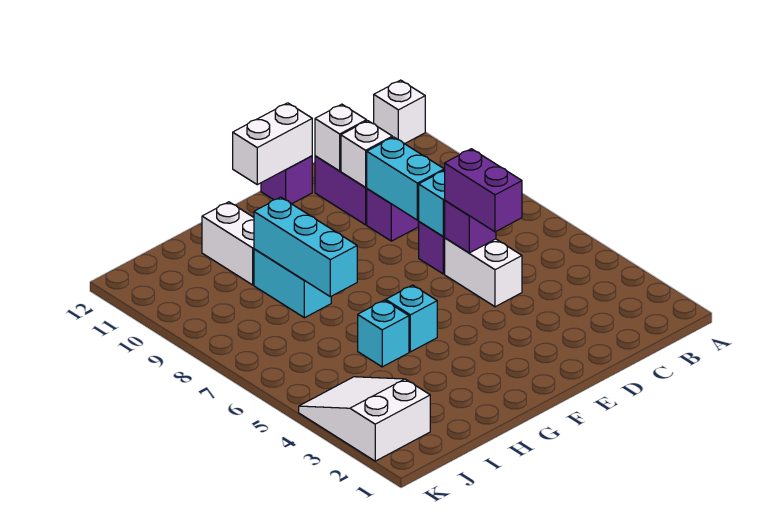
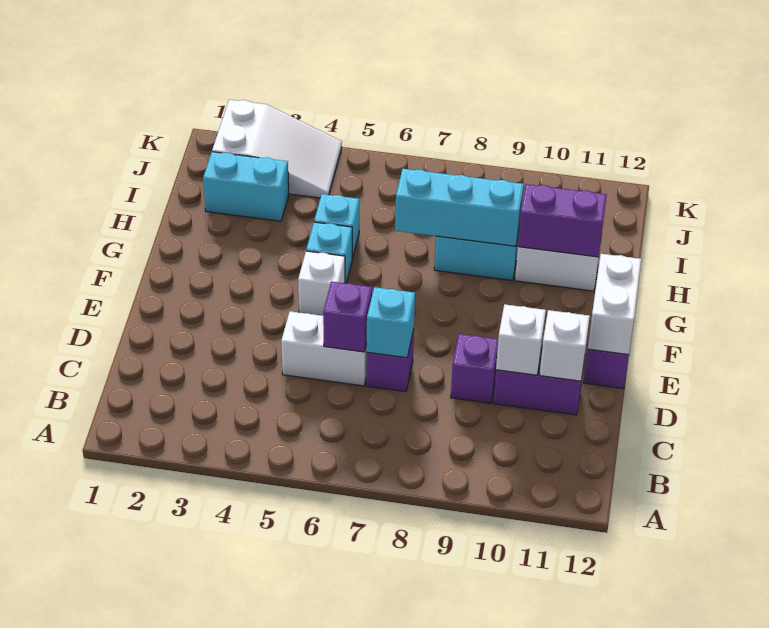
white 1x1 brick [374,80,425,144] -> white 1x1 brick moved to [298,251,345,316]
purple 1x2 brick [445,149,522,232] -> purple 1x2 brick moved to [518,184,607,257]
cyan 1x2 brick [367,137,444,220] -> cyan 1x2 brick moved to [203,152,289,221]

